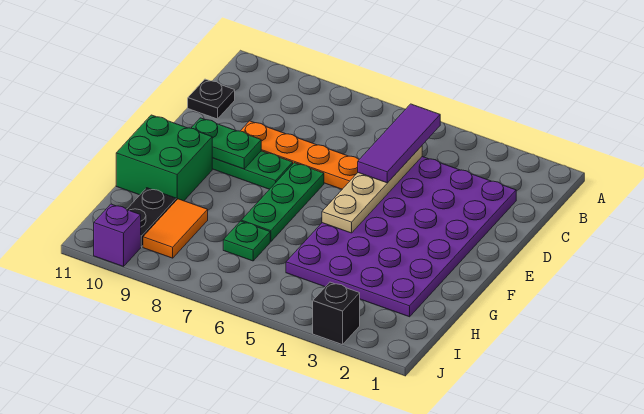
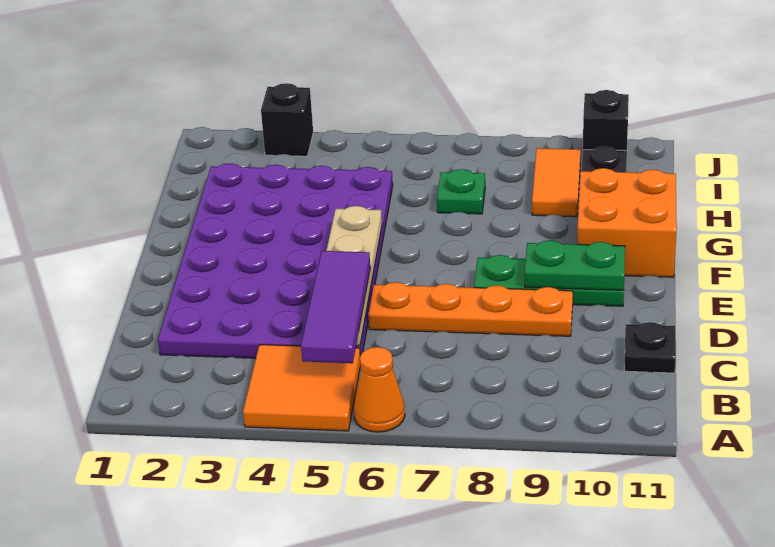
none -> orange 2x2 tile [243,345,360,431]
none -> orange 1x1 cone [354,347,405,432]
green 1x3 plate [241,163,324,241] -> none
green 2x2 brick [116,115,212,201] -> orange 2x2 brick [577,168,677,277]
purple 1x1 brick [94,204,141,267] -> black 1x1 brick [583,90,629,151]

